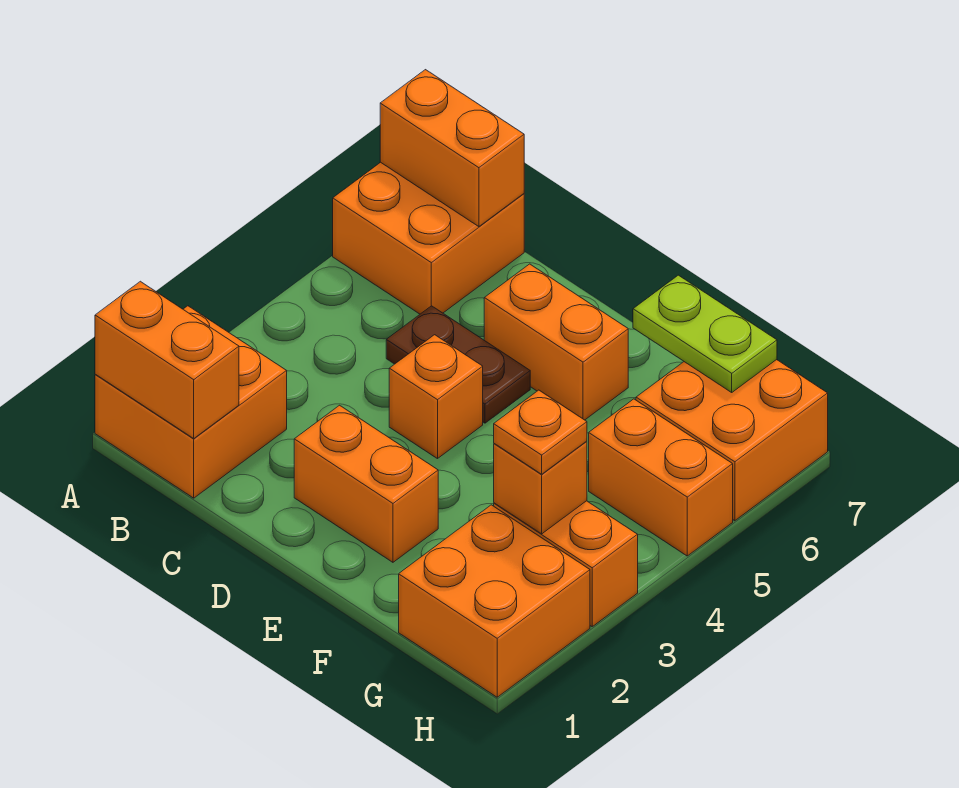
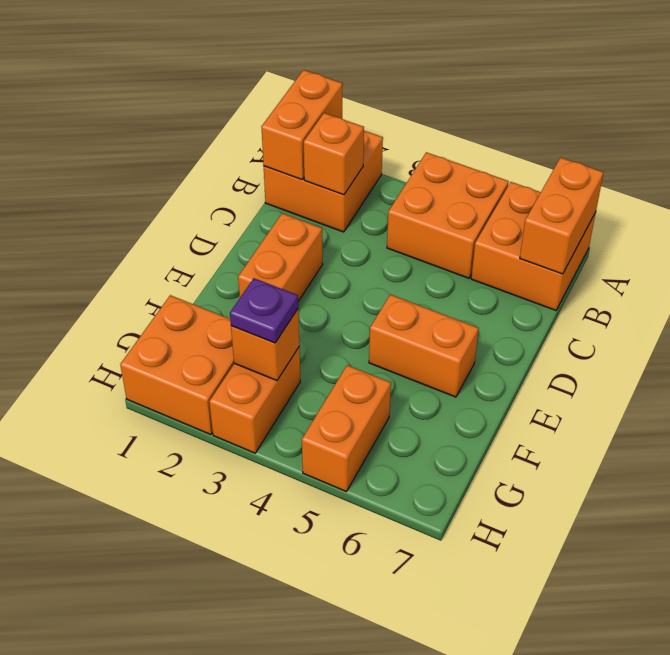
brown 1x2 plate [386,306,530,423] -> none
orange 1x1 brick [389,335,483,459] -> orange 1x1 brick moved to [304,113,364,195]
orange 1x2 brick [484,264,628,420] -> orange 1x2 brick turned to [369,294,479,397]
lime 1x2 plate [633,275,777,392] -> none
orange 1x1 plate [494,390,587,474] -> purple 1x1 plate [230,278,298,343]
orange 2x2 brick [636,360,828,521] -> orange 2x2 brick moved to [387,152,509,278]

